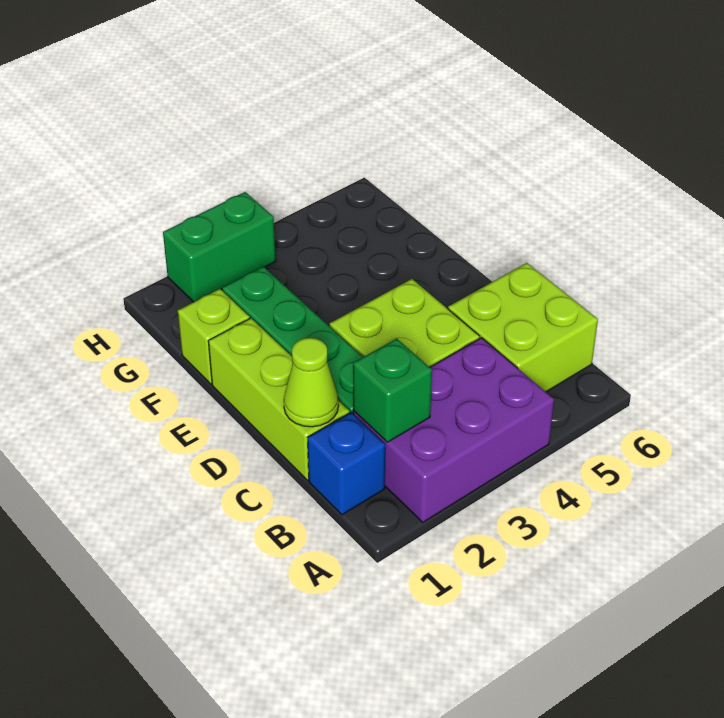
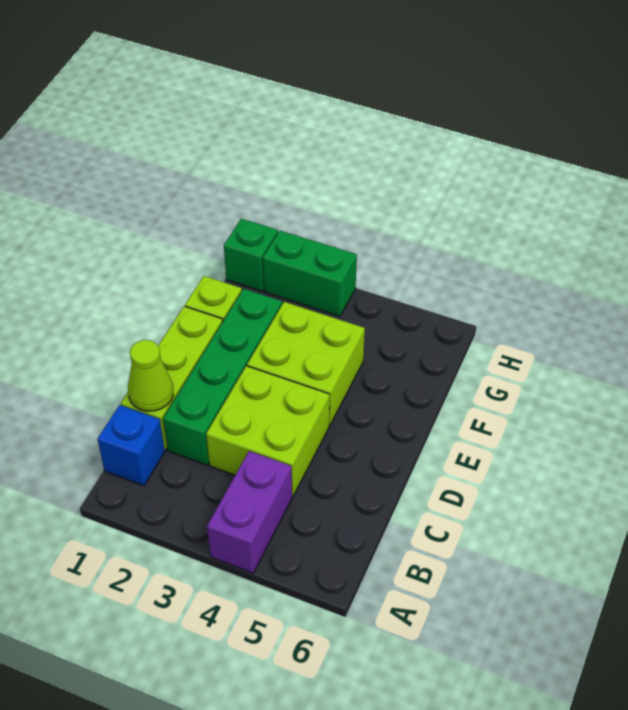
purple 2x3 brick [353,338,554,522] -> purple 1x2 brick [207,451,292,573]
green 1x1 brick [353,339,432,442] -> green 1x1 brick moved to [224,219,278,291]
lime 2x2 brick [448,263,598,392] -> lime 2x2 brick moved to [247,302,365,425]

